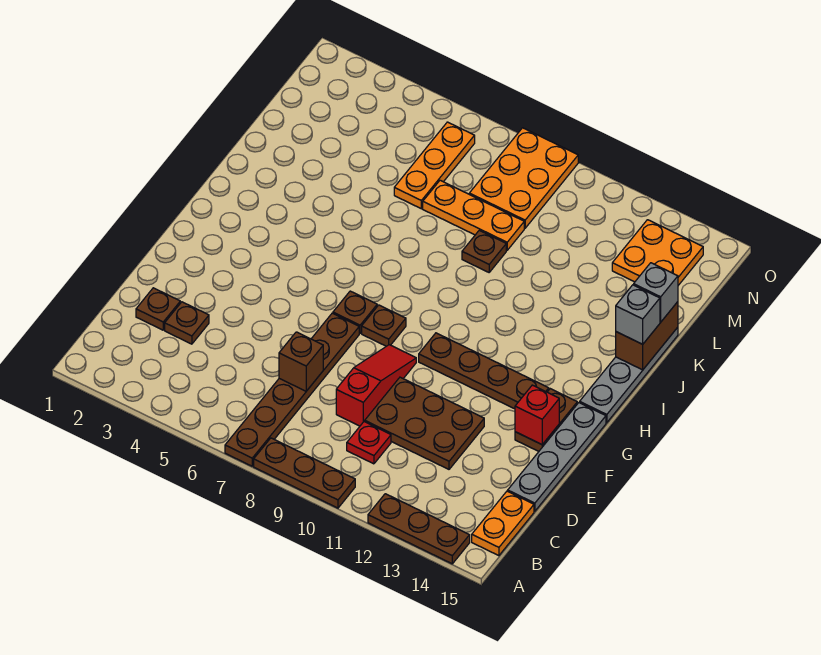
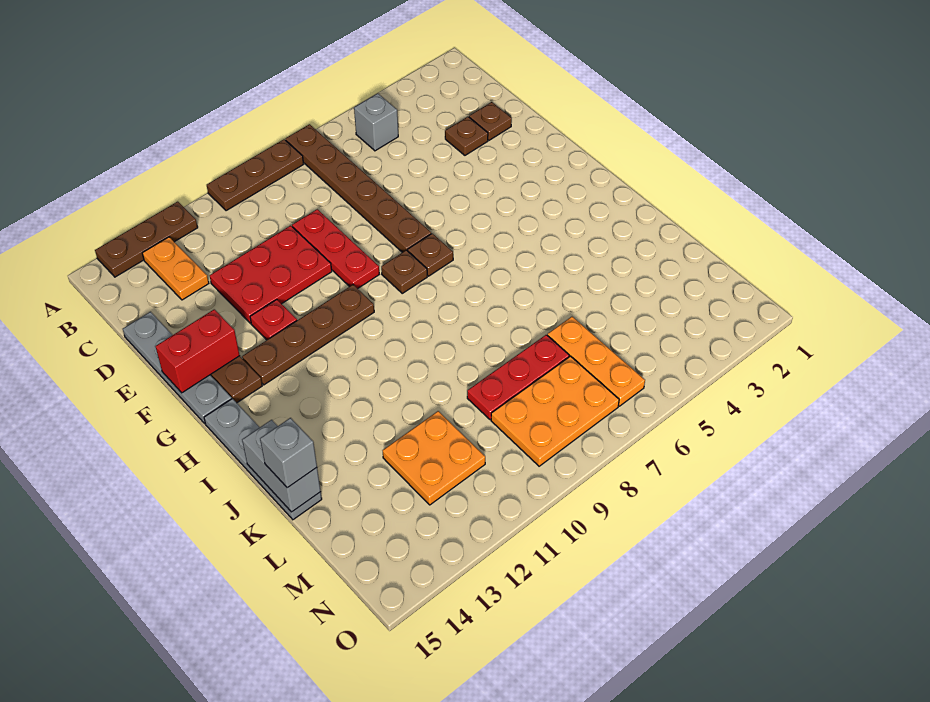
orange 1x2 plate [472,491,534,556] -> orange 1x2 plate moved to [142,237,209,300]
red 1x1 plate [347,422,391,464] -> red 1x1 plate moved to [250,300,297,340]
brown 1x1 brick [279,332,323,391] -> none
red 1x3 slope [336,345,416,426] -> red 1x3 plate [292,209,379,289]
brown 2x3 plate [365,377,484,469] -> red 2x3 plate [210,226,332,323]
red 1x1 brick [515,385,559,445] -> red 1x2 brick [156,309,240,393]
brown 1x2 brick [616,302,678,370] -> grey 1x2 brick [242,420,321,512]
grey 1x1 brick [616,285,660,344] -> grey 1x1 brick moved to [354,94,398,151]
brown 1x1 plate [462,230,506,272] -> none
orange 1x3 plate [423,180,524,250] -> red 1x3 plate [467,335,569,420]
orange 2x3 plate [469,128,578,228] -> orange 2x3 plate turned to [491,356,619,466]
orange 2x2 plate [612,220,703,285] -> orange 2x2 plate moved to [383,411,485,505]

